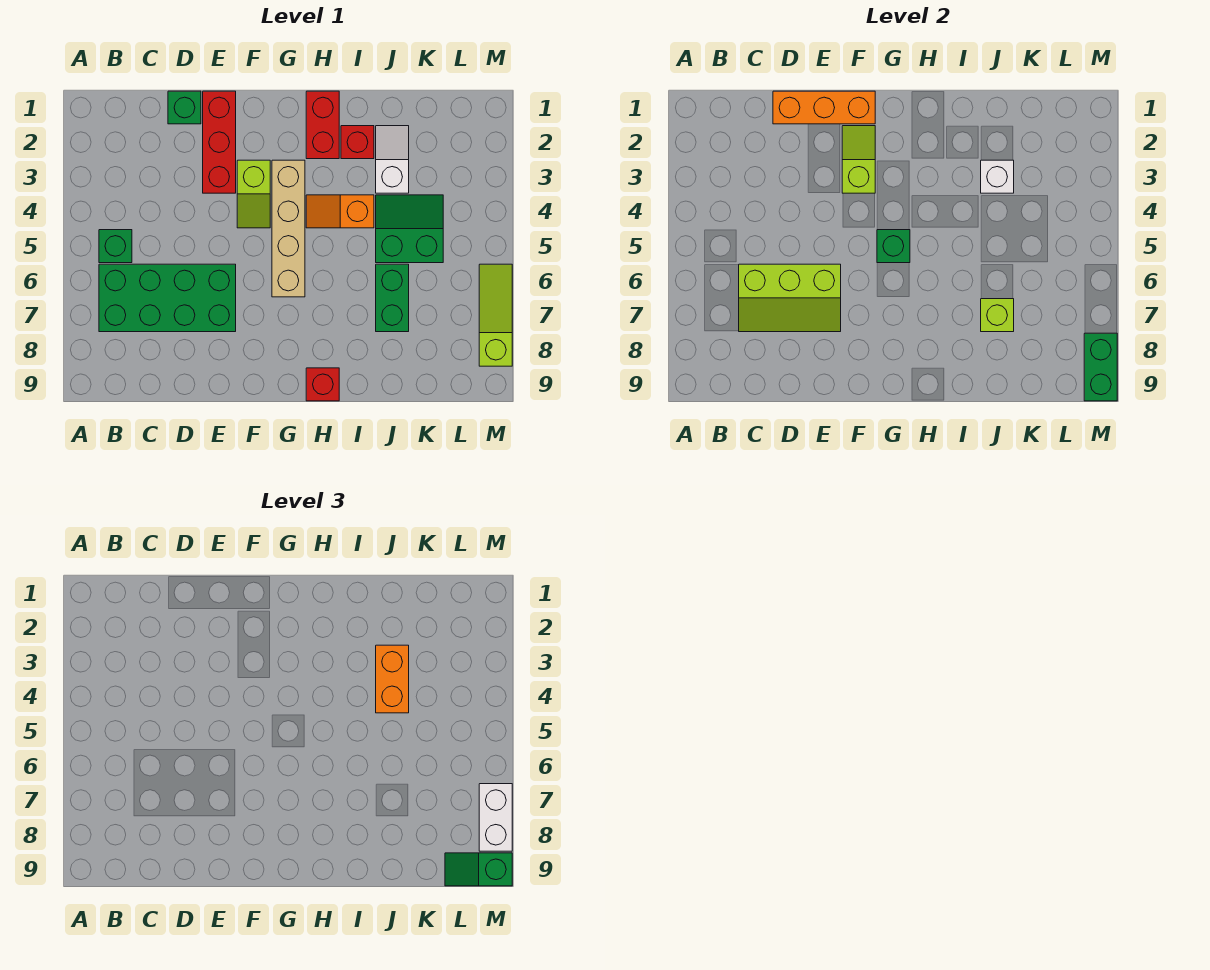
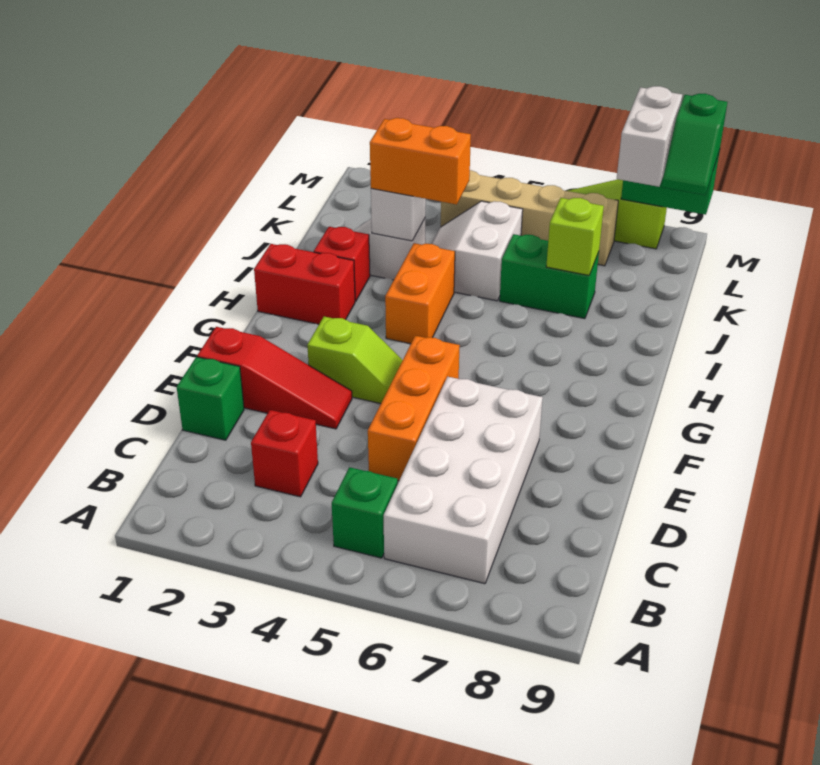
green 2x4 brick [99,264,236,332] -> white 2x4 brick [383,377,543,584]
lime 2x3 slope [739,264,841,332] -> none
orange 1x3 brick [773,91,875,124] -> orange 1x3 brick moved to [368,336,460,481]
red 1x3 brick [203,91,236,193] -> red 1x3 slope [197,327,352,429]
lime 1x2 slope [842,126,875,193] -> none
tan 1x4 brick [272,160,305,297] -> tan 1x4 brick moved to [441,170,618,266]
green 1x1 brick [877,230,910,263] -> none
orange 1x2 slope [306,195,374,228] -> orange 1x2 brick [385,243,455,344]
red 1x1 brick [306,368,339,401] -> red 1x1 brick moved to [251,410,318,497]
green 2x2 slope [376,195,443,263] -> white 2x2 slope [432,201,523,301]
white 1x2 brick [479,784,512,851] -> white 1x2 brick turned to [617,86,682,187]

